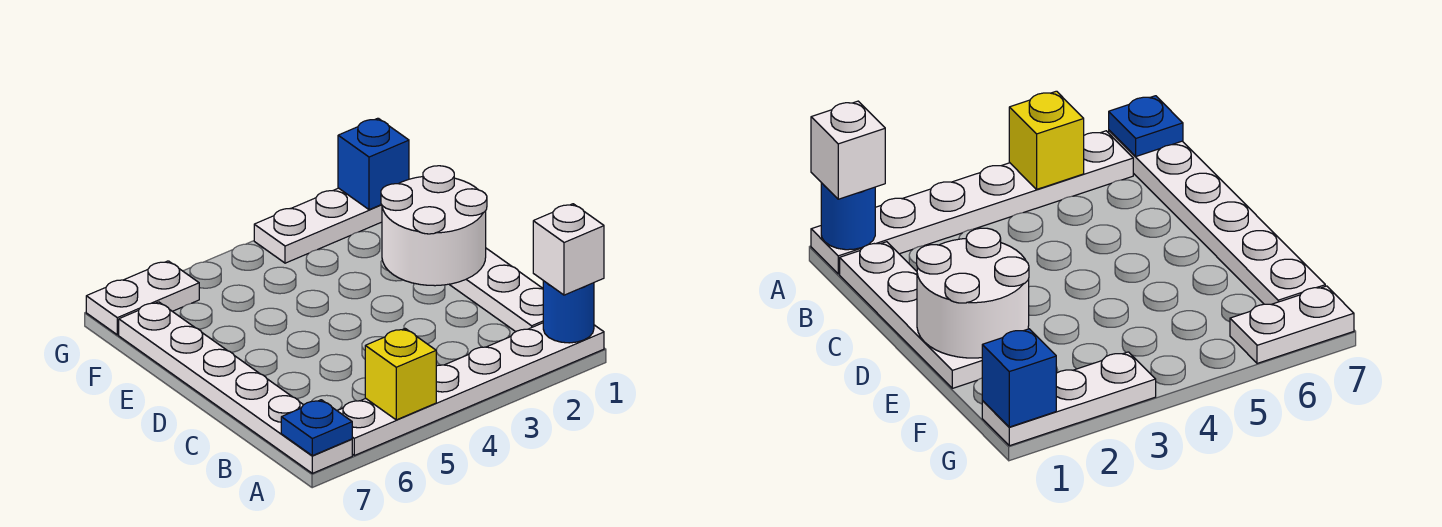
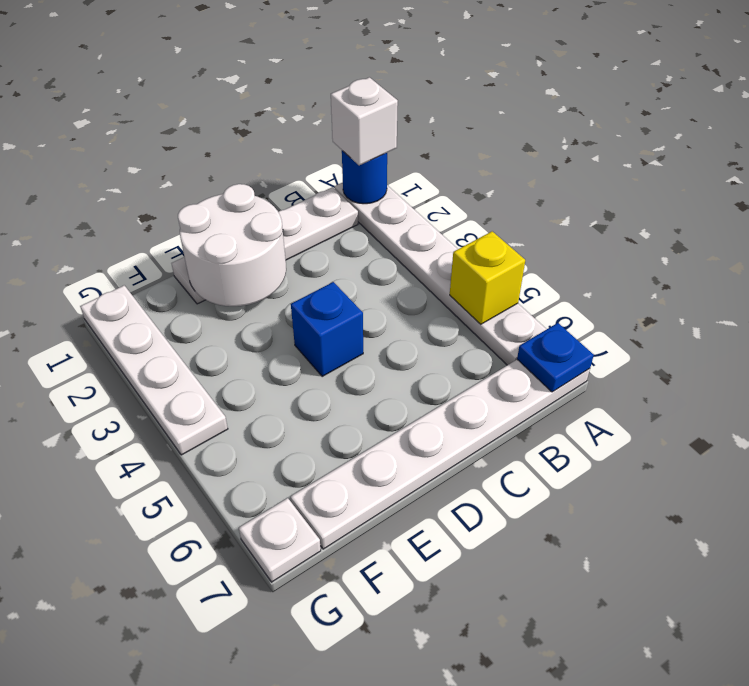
white 1x3 plate [254,188,382,263] -> white 1x4 plate [80,285,228,455]
blue 1x1 brick [338,118,409,210] -> blue 1x1 brick moved to [291,282,363,376]
white 1x2 plate [86,261,199,335] -> white 1x1 plate [239,498,321,582]

